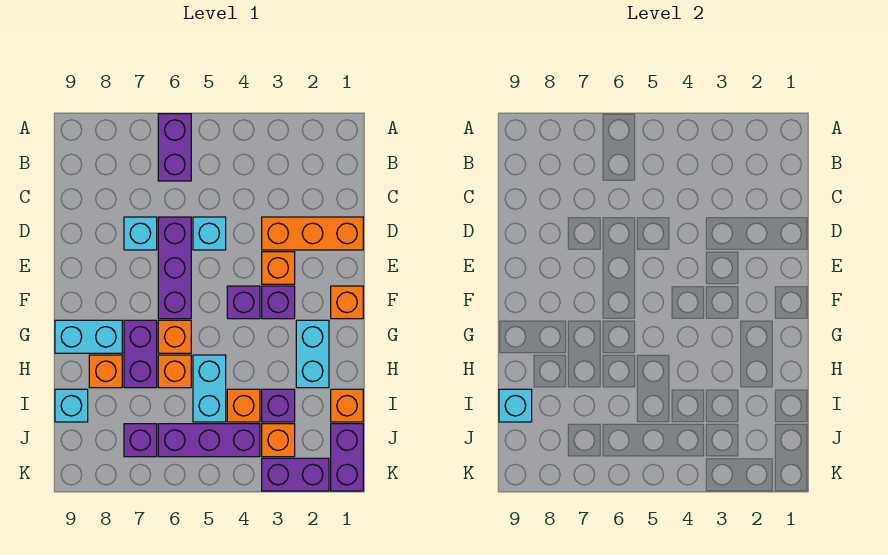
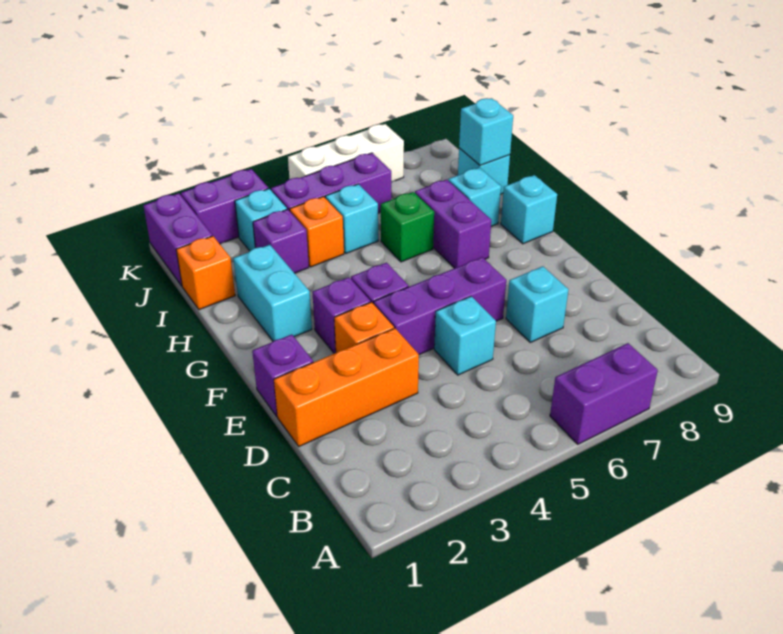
purple 1x2 brick [158,114,191,181] -> purple 1x2 brick turned to [550,343,658,444]
purple 1x3 brick [158,217,191,319] -> purple 1x3 brick turned to [373,257,506,355]
orange 1x1 brick [331,286,363,319] -> none
orange 1x1 brick [158,320,191,353] -> none
cyan 1x2 brick [55,320,122,353] -> cyan 1x1 brick [501,175,557,244]
cyan 1x2 brick [193,355,226,422] -> cyan 1x1 brick [325,184,378,253]
orange 1x1 brick [158,355,191,388] -> green 1x1 brick [381,192,434,262]
orange 1x1 brick [89,355,122,388] -> cyan 1x1 brick [448,168,501,226]
orange 1x1 brick [262,424,295,457] -> cyan 1x1 brick [235,189,287,251]
purple 1x1 brick [124,424,157,457] -> purple 1x1 brick moved to [252,334,313,416]
none -> white 1x3 brick [288,124,404,182]

